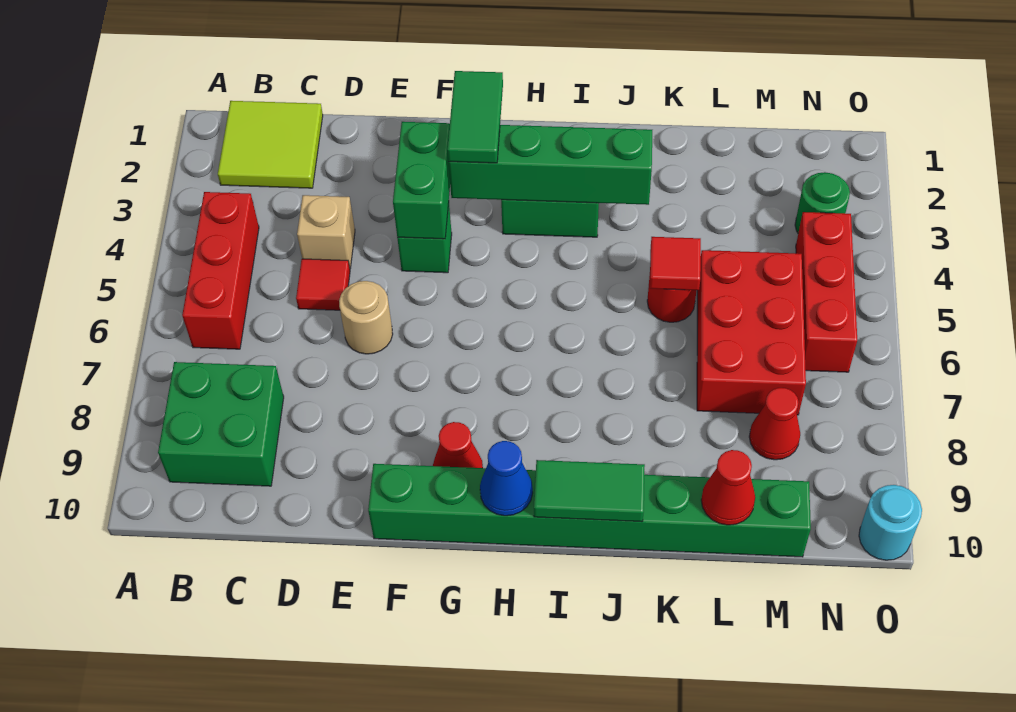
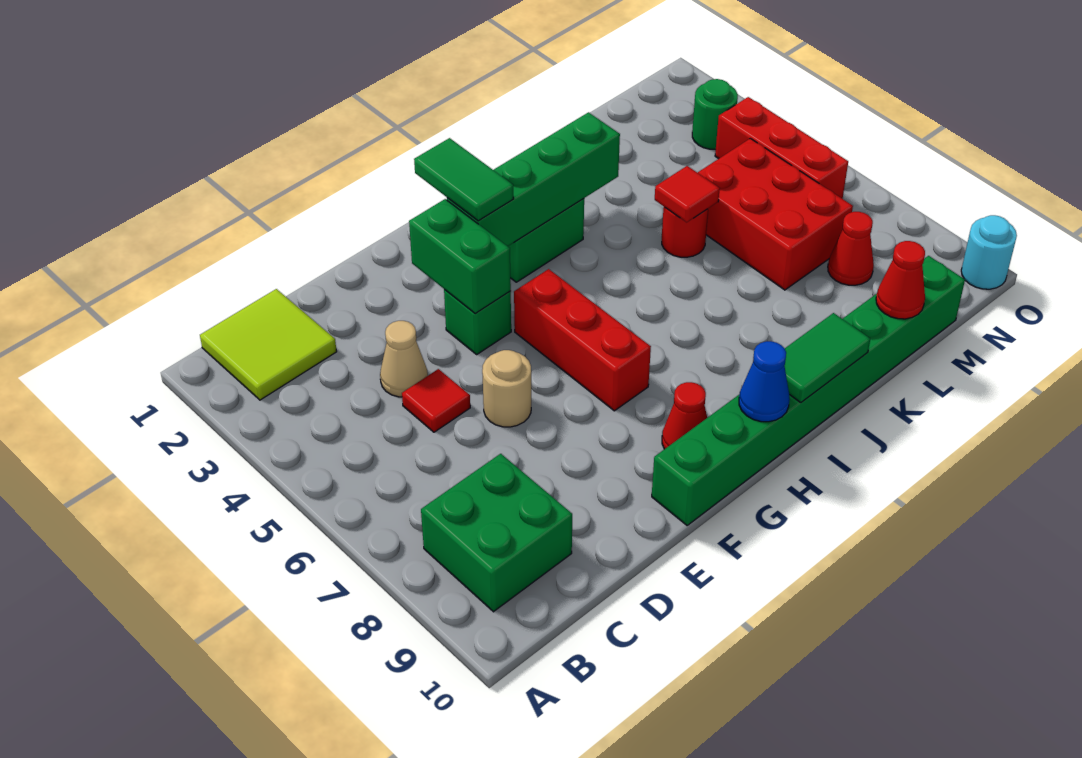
red 1x3 brick [182,192,259,349] -> red 1x3 brick moved to [514,269,651,411]
tan 1x1 brick [297,195,355,268] -> tan 1x1 cone [380,321,428,397]

